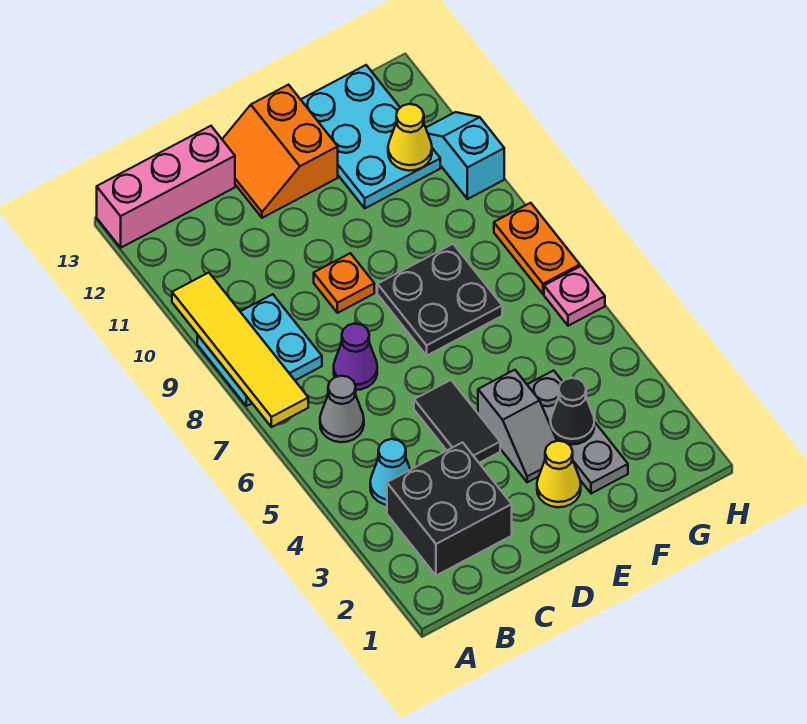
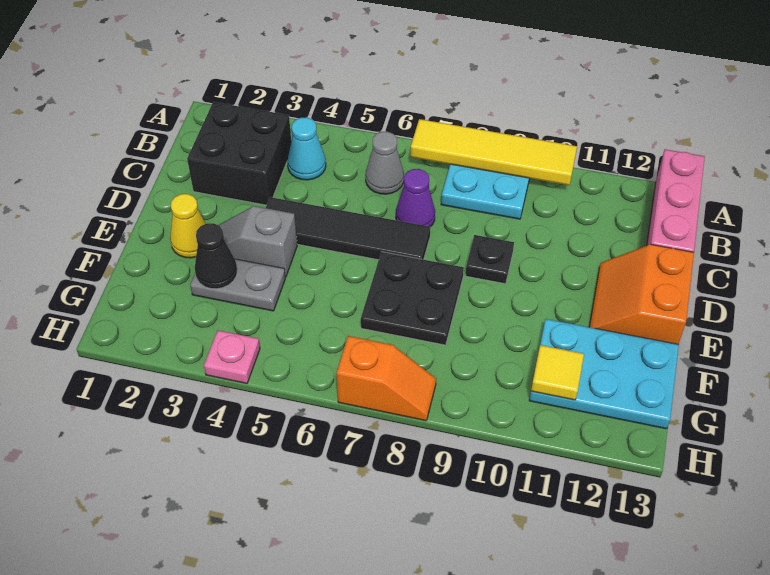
black 1x2 tile [414,380,500,463] -> black 1x4 tile [266,197,430,260]
orange 1x1 plate [314,253,374,313] -> black 1x1 plate [465,235,514,284]
orange 2x2 slope [222,85,338,218] -> orange 2x2 slope turned to [590,244,694,344]
grey 1x3 plate [527,370,628,494] -> grey 1x2 plate [190,259,285,311]
yellow 1x1 cone [388,104,432,171] -> yellow 1x1 tile [531,345,584,400]
pink 1x1 plate [544,266,605,326] -> pink 1x1 plate moved to [204,330,260,383]
orange 1x2 plate [494,203,580,294] -> orange 1x2 slope [336,336,436,421]
cyan 1x2 slope [426,112,504,199] -> none

